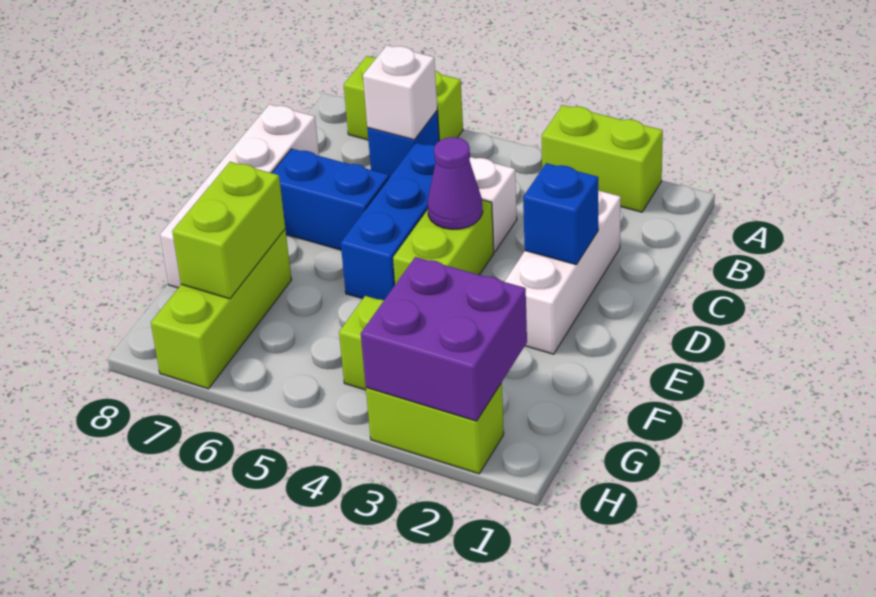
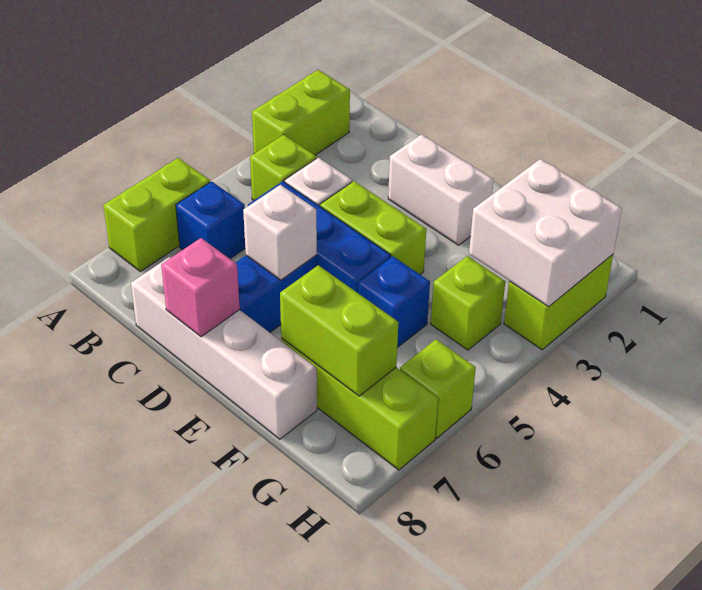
none -> lime 1x1 brick [250,135,317,200]
white 1x1 brick [363,45,437,140] -> white 1x1 brick moved to [243,185,317,280]
white 1x3 brick [504,190,621,354] -> white 1x2 brick [388,134,494,245]
blue 1x1 brick [523,163,598,265] -> blue 1x1 brick moved to [358,256,430,348]
purple 1x1 cone [427,137,483,229] -> none
none -> pink 1x1 brick [161,238,240,337]
purple 2x2 brick [361,257,527,421] -> white 2x2 brick [469,159,622,307]
none -> lime 1x1 brick [400,339,476,438]

